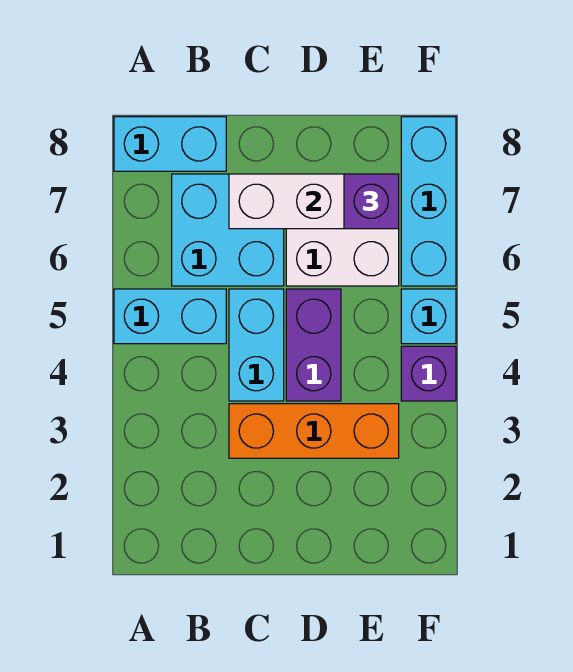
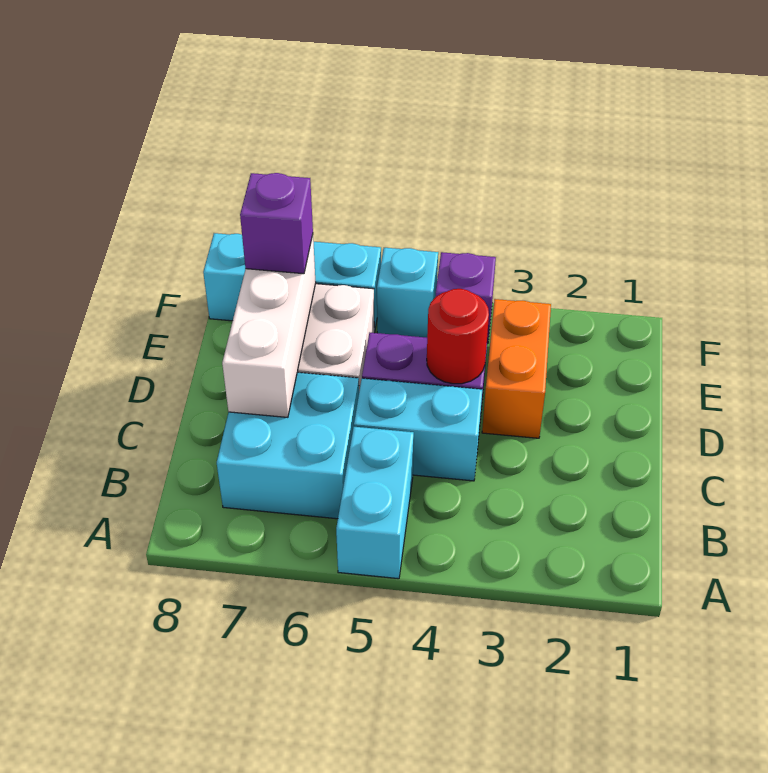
cyan 1x2 brick [114,117,226,171] -> none
orange 1x3 brick [229,404,399,458] -> orange 1x2 brick [482,299,551,438]
none -> red 1x1 round brick [427,289,489,384]

